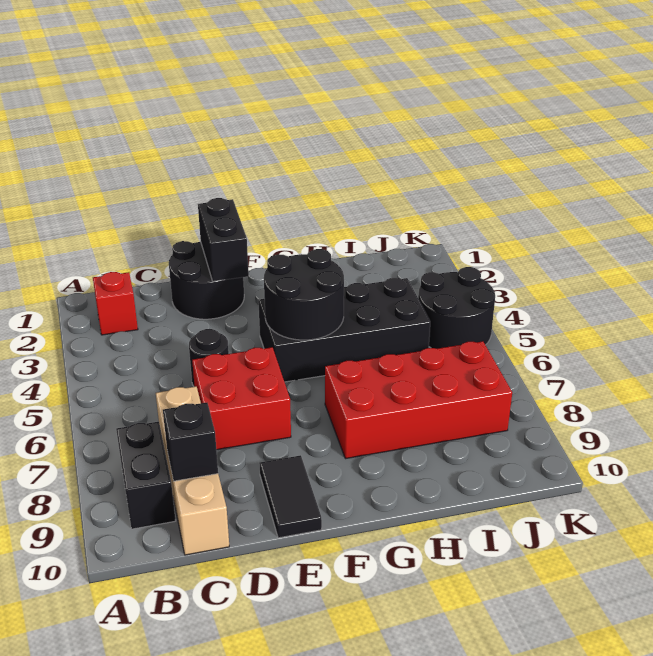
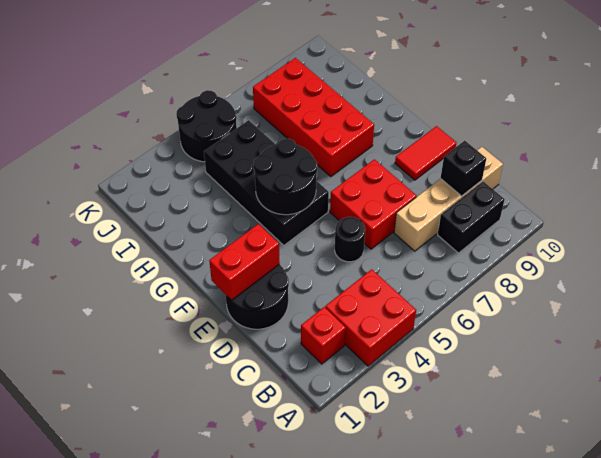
none -> red 2x2 brick [325,269,416,366]
black 1x2 brick [198,198,249,281] -> red 1x2 brick [209,224,280,300]
black 1x2 tile [260,455,322,538] -> red 1x2 tile [395,126,456,180]

